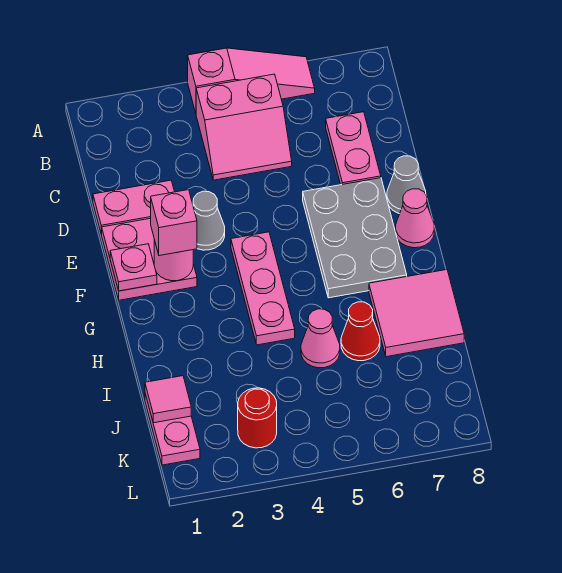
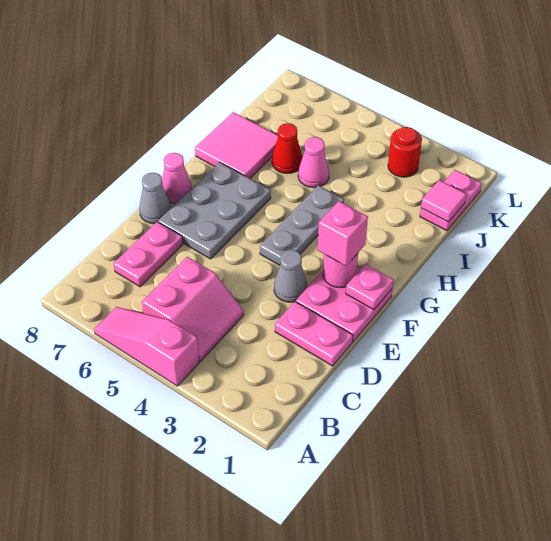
pink 2x2 slope [196,74,292,180] -> pink 2x2 slope turned to [142,257,244,361]
pink 1x3 plate [231,232,295,345] -> grey 1x3 plate [260,185,344,265]

